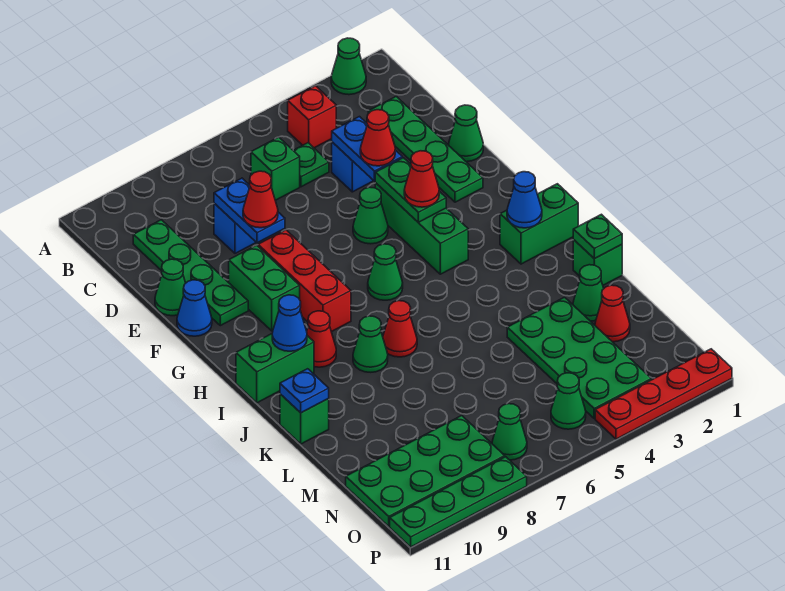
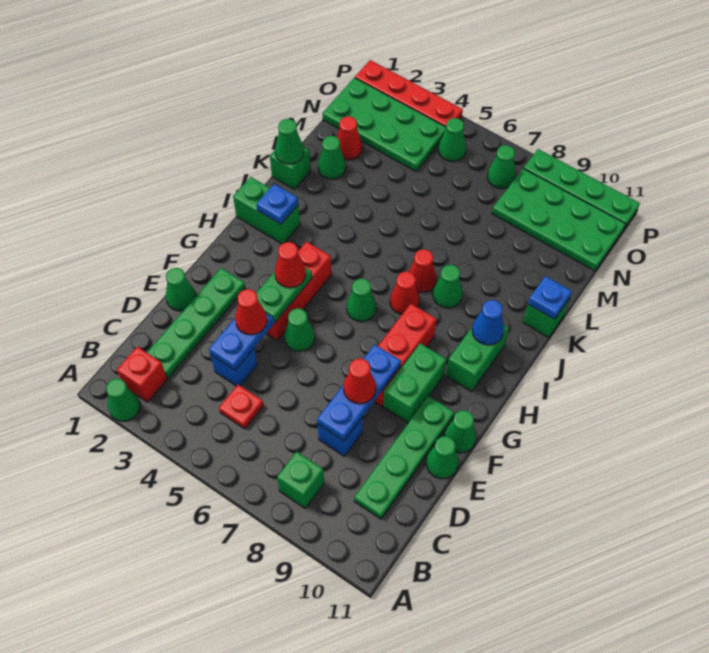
red 1x1 brick [288,86,336,148] -> red 1x1 brick moved to [117,347,167,402]
green 1x1 plate [293,143,329,187] -> red 1x1 plate [219,385,264,429]
green 1x1 brick [251,137,300,200] -> green 1x1 brick moved to [277,452,324,508]
blue 1x2 plate [214,178,285,243] -> blue 1x3 plate [317,345,401,441]
green 1x3 brick [375,183,468,274] -> red 1x3 brick [266,242,331,340]
blue 1x1 cone [177,280,212,336] -> green 1x1 cone [444,410,476,453]
blue 1x1 cone [507,172,542,228] -> blue 1x1 plate [257,184,298,224]
red 1x1 cone [307,311,336,367] -> red 1x1 cone moved to [390,272,420,314]
green 1x2 brick [236,334,314,403] -> green 1x2 brick turned to [446,325,509,392]
green 1x1 plate [573,214,622,259] -> green 1x1 cone [275,119,304,164]
green 2x4 plate [507,297,651,419] -> green 2x4 plate turned to [323,78,446,171]

